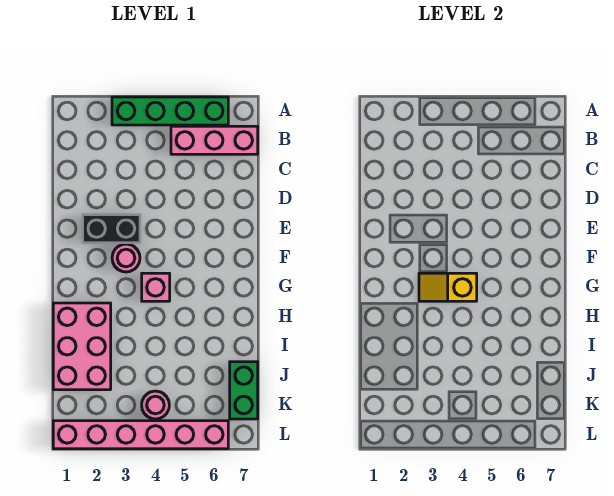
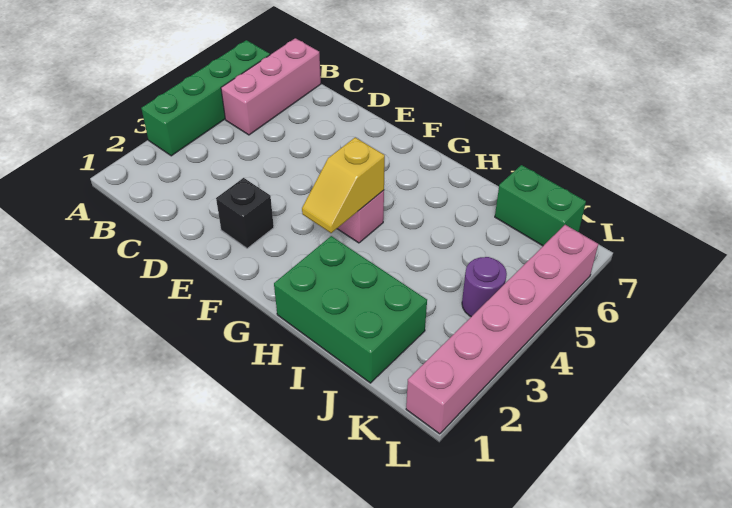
black 1x2 brick [83,215,140,243] -> black 1x1 brick [216,178,274,248]
pink 1x1 round brick [112,244,140,272] -> none
pink 2x3 brick [53,303,111,390] -> green 2x3 brick [274,236,427,383]
pink 1x1 round brick [142,391,169,419] -> purple 1x1 round brick [462,257,507,317]

